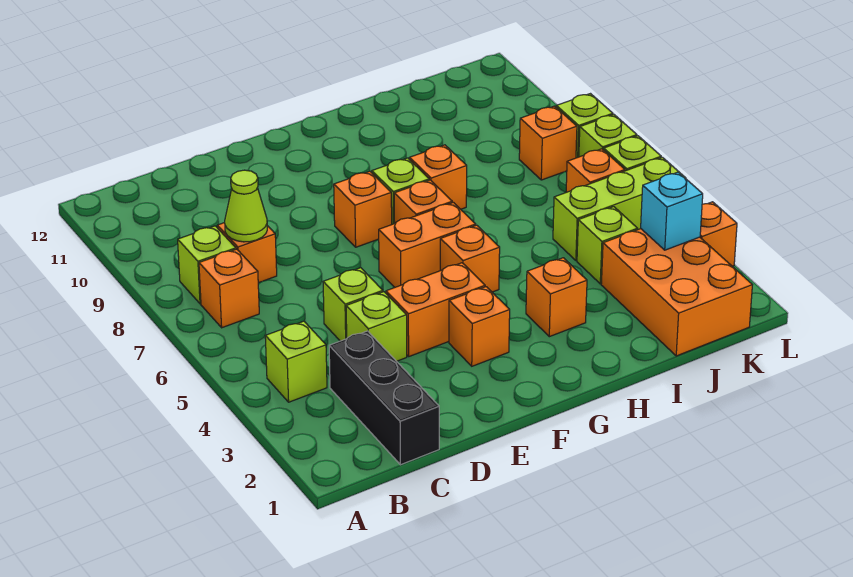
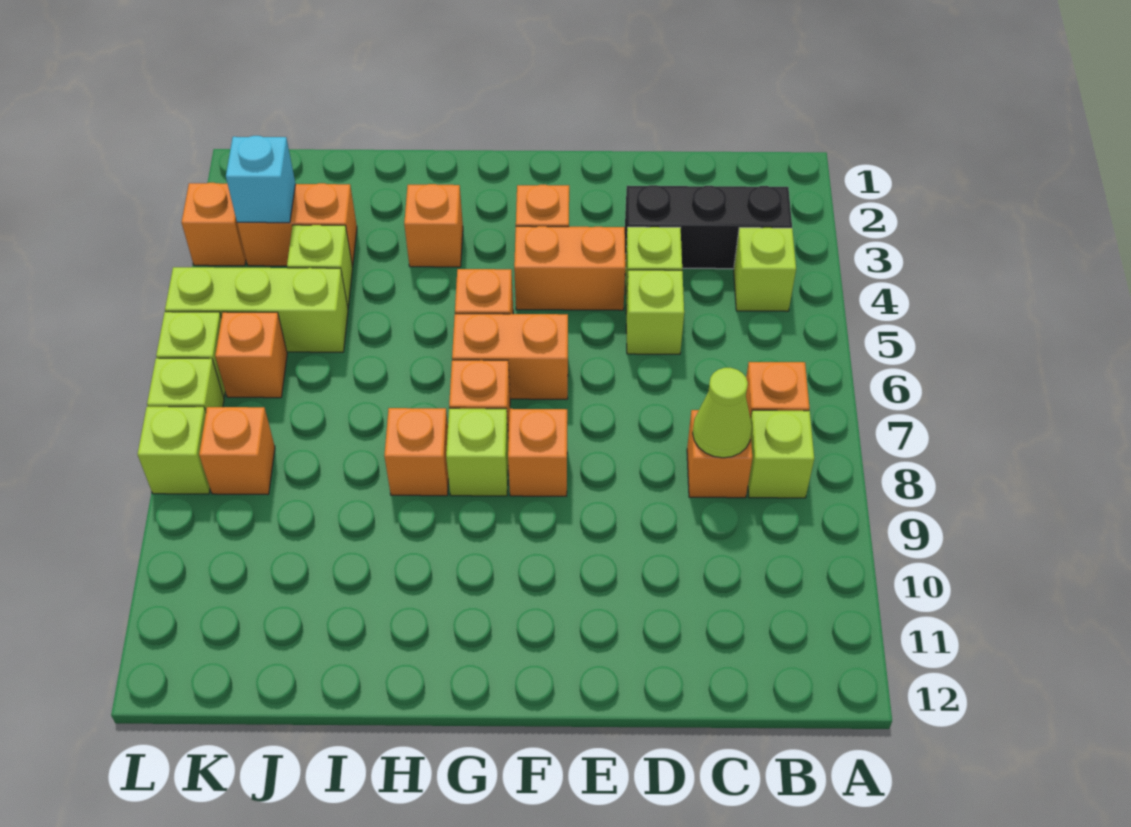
black 1x3 brick [329,331,439,465] -> black 1x3 brick turned to [625,185,792,269]
orange 2x3 brick [601,229,752,356] -> orange 1x2 brick [237,183,357,266]

